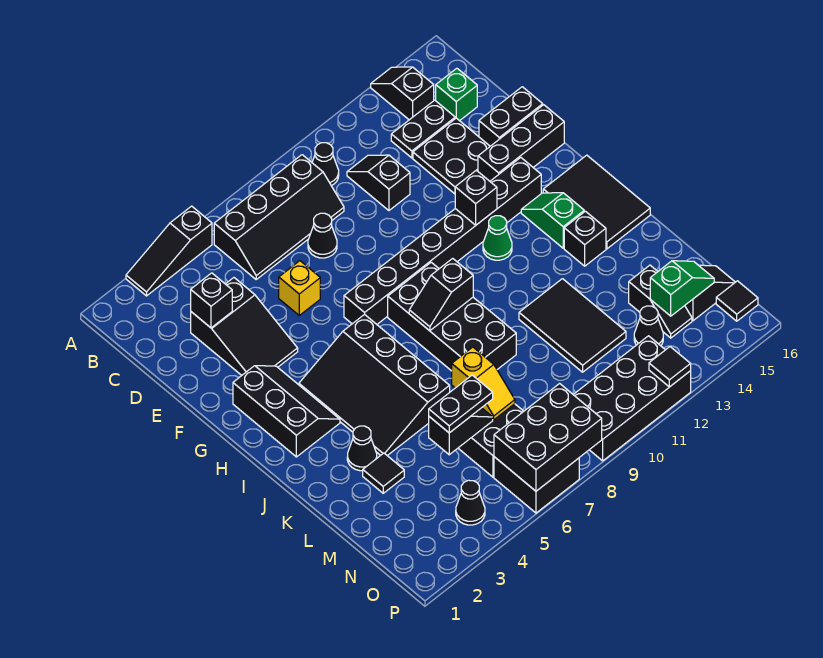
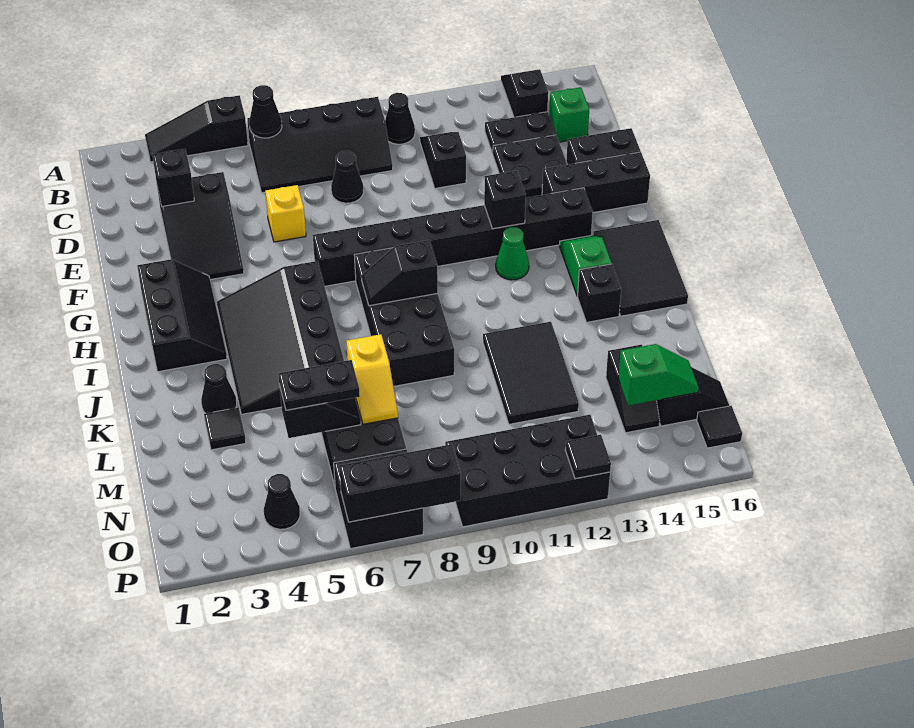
black 1x1 cone [634,306,663,346] -> black 1x1 cone moved to [249,85,282,138]
black 2x3 brick [494,384,602,491] -> black 1x3 brick [339,444,461,522]

